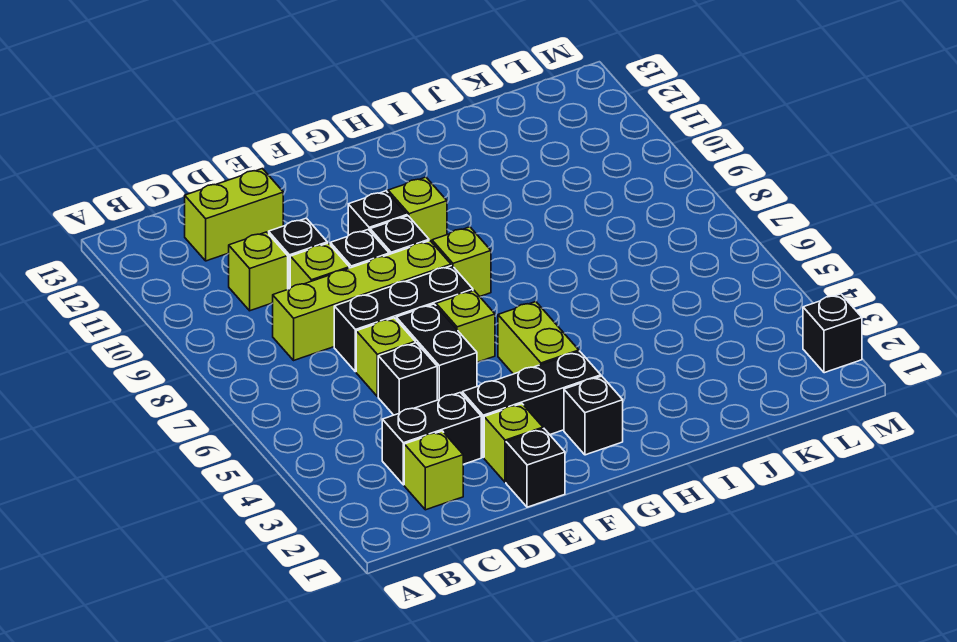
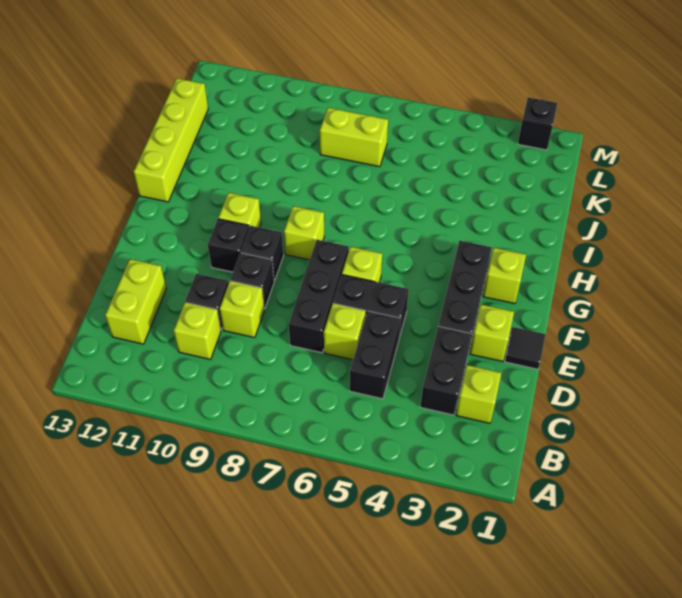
lime 1x4 brick [273,241,451,360] -> lime 1x4 brick moved to [134,78,208,202]
black 1x1 brick [378,343,437,415] -> black 1x2 brick [350,311,401,399]
black 1x1 brick [506,429,565,507] -> black 1x1 tile [505,327,546,369]
black 1x1 brick [564,376,623,455] -> lime 1x1 brick [483,248,526,304]
lime 1x2 brick [498,302,579,374] -> lime 1x2 brick moved to [320,108,388,167]

